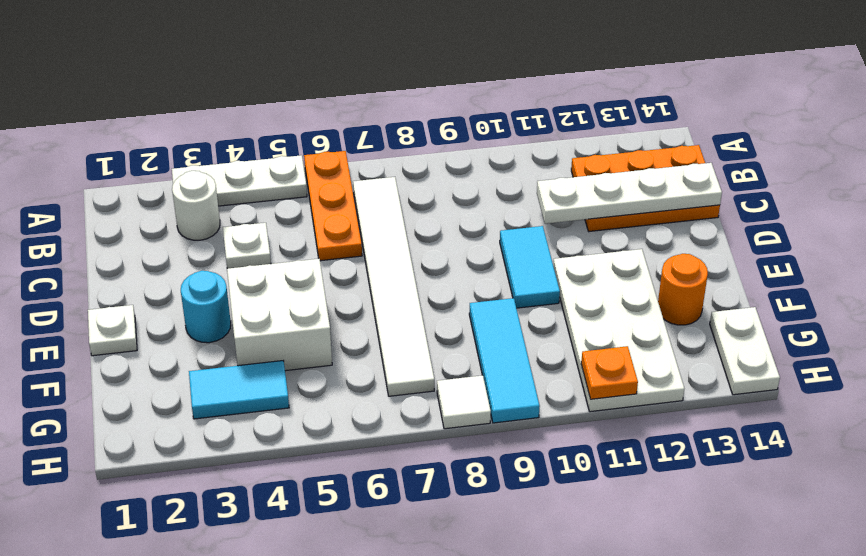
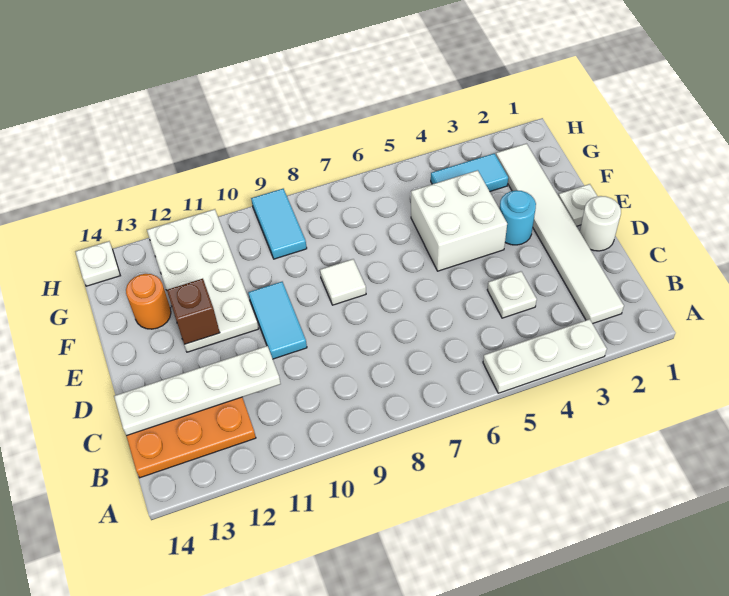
orange 1x3 plate [304,151,362,261] -> none
white 1x1 round brick [172,171,220,240] -> white 1x1 round brick moved to [580,196,621,251]
white 1x6 tile [353,177,434,396] -> white 1x6 tile moved to [496,144,624,324]
none -> brown 1x1 brick [167,279,220,345]
cyan 1x3 tile [469,298,540,423] -> cyan 1x2 tile [251,189,307,259]
white 1x2 plate [710,307,780,395] -> white 1x1 plate [76,241,120,286]
white 1x1 tile [437,375,491,429] -> white 1x1 tile moved to [320,259,366,305]
orange 1x1 plate [581,346,638,399] -> none

